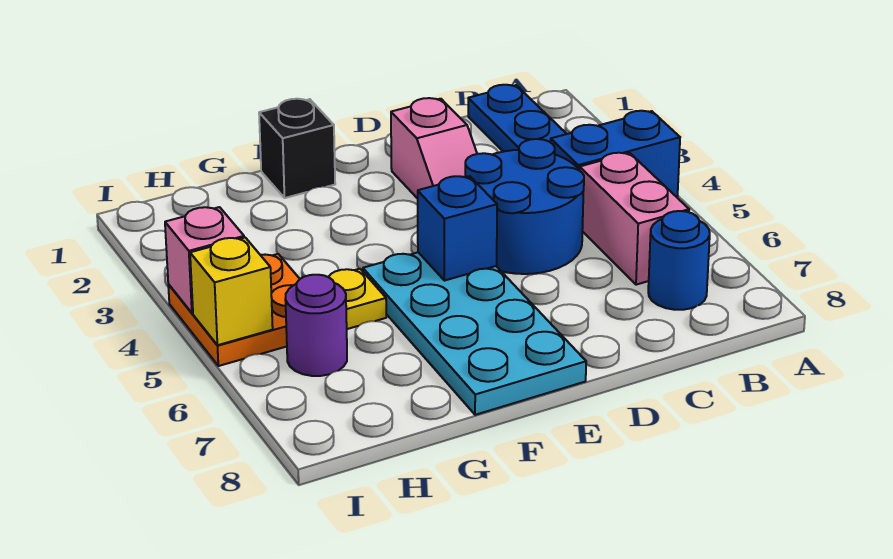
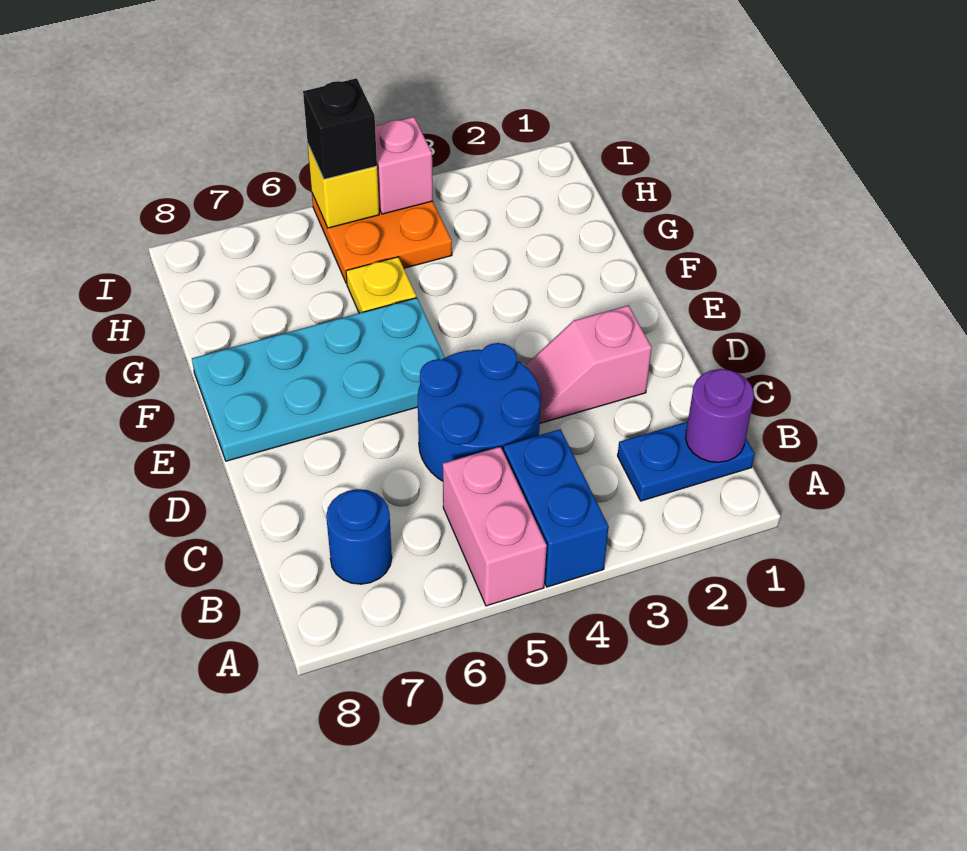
pink 1x2 brick [580,153,689,285] -> pink 1x2 brick turned to [443,447,547,606]
blue 1x1 brick [418,176,497,281] -> none
black 1x1 brick [259,99,335,198] -> black 1x1 brick moved to [303,78,377,179]
purple 1x1 round brick [285,275,347,376] -> purple 1x1 round brick moved to [686,369,754,462]

